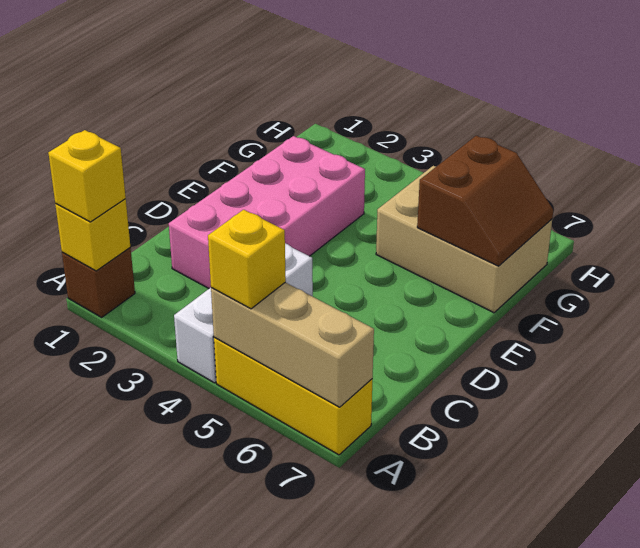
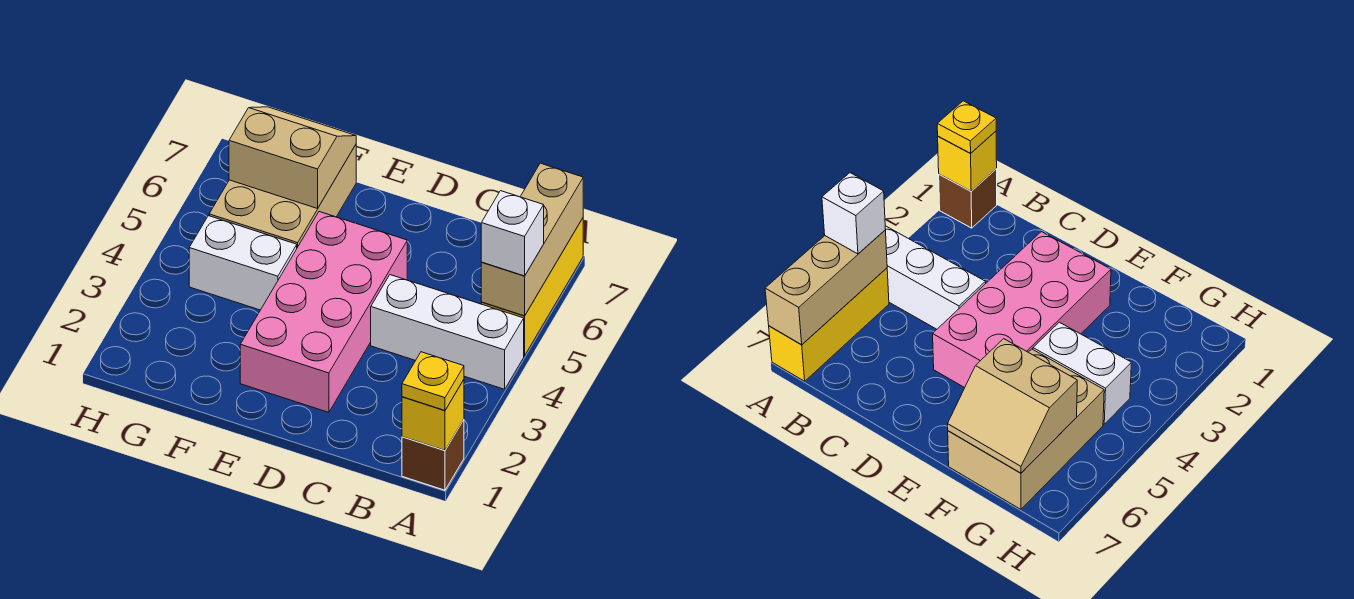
yellow 1x1 brick [48,130,126,222] -> yellow 1x1 plate [402,352,464,410]
yellow 1x1 brick [208,210,286,309] -> white 1x1 brick [481,191,544,276]
pink 2x4 brick [169,136,365,288] -> pink 2x4 brick turned to [240,212,407,412]
none -> white 1x2 brick [189,216,297,310]
brown 2x2 slope [417,136,553,266] -> tan 2x2 slope [229,107,356,209]

